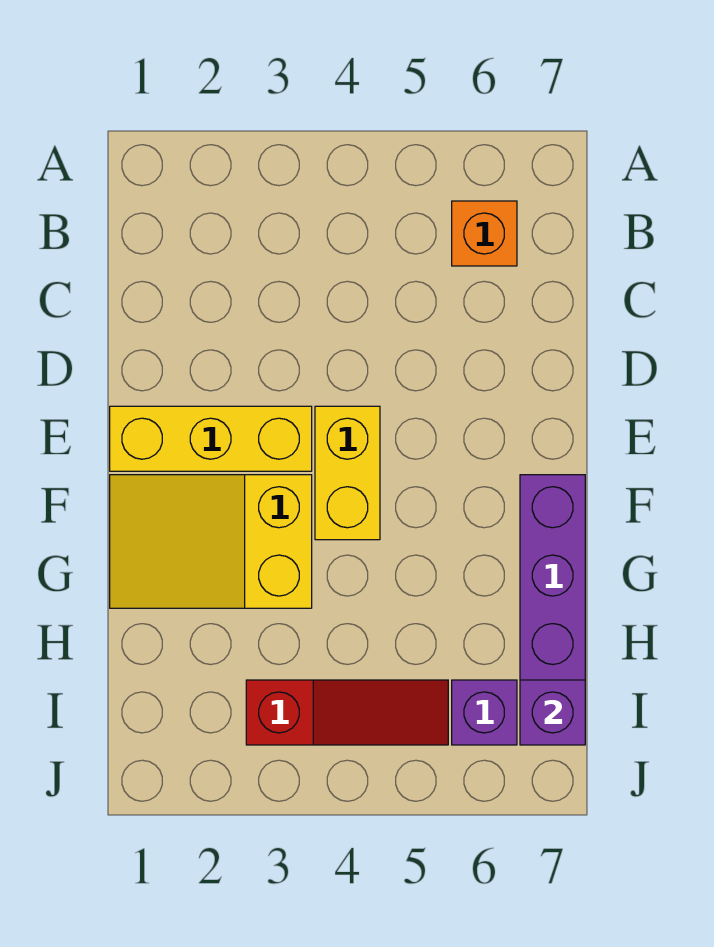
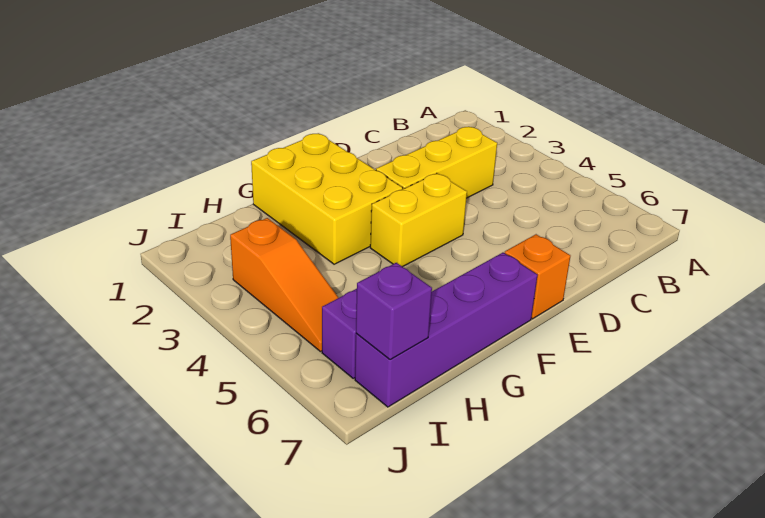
orange 1x1 brick [452,201,517,266] -> orange 1x1 brick moved to [505,234,570,319]
yellow 1x3 brick [110,406,312,471] -> yellow 1x3 brick turned to [376,127,497,198]
yellow 2x3 slope [110,475,312,608] -> yellow 2x3 brick [251,133,403,264]
red 1x3 slope [246,680,448,745] -> orange 1x3 slope [230,218,339,352]

